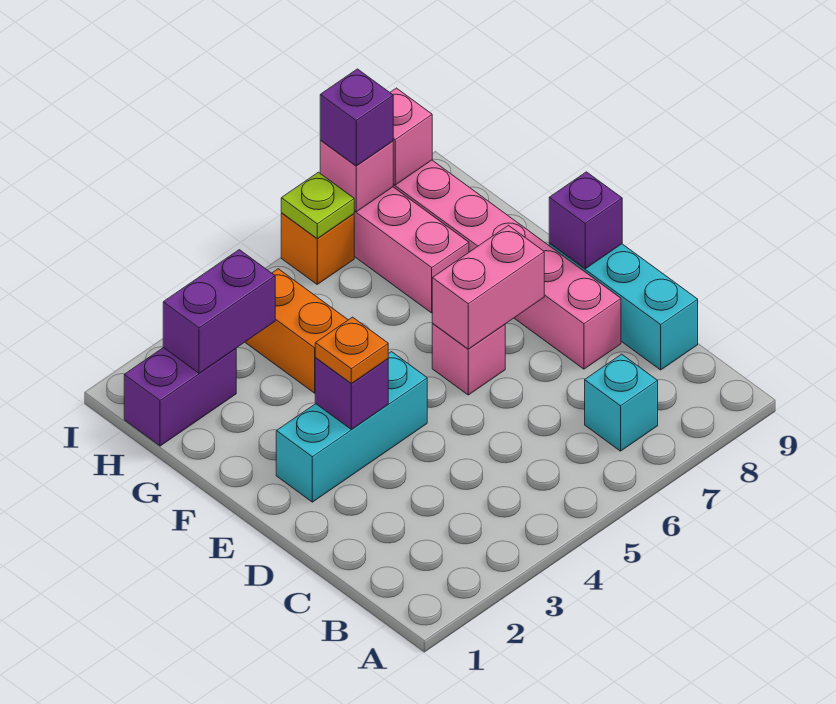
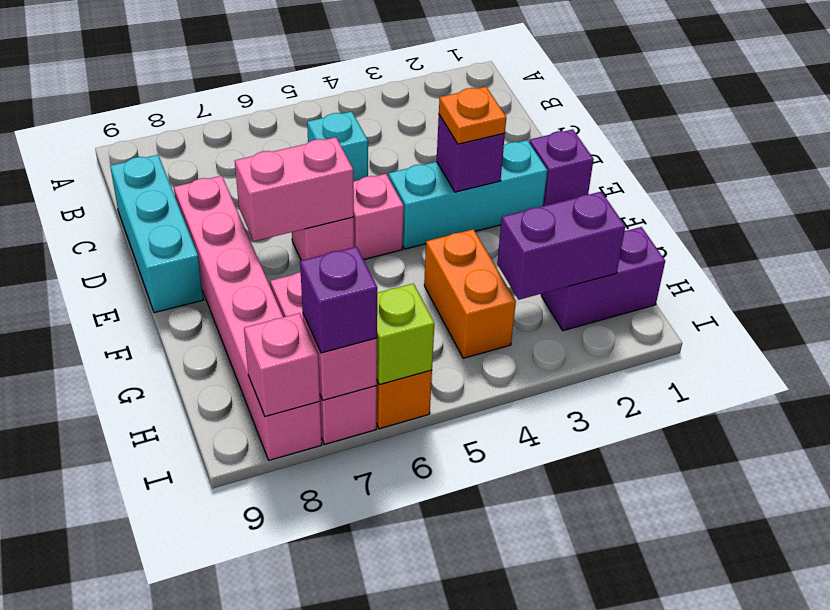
cyan 1x1 brick [585,354,658,451] -> cyan 1x1 brick moved to [307,112,368,181]
none -> pink 1x1 brick [353,174,404,260]
purple 1x1 brick [549,172,622,269] -> purple 1x1 brick moved to [529,129,594,206]
lime 1x1 plate [281,172,354,238] -> lime 1x1 brick [377,284,434,385]

